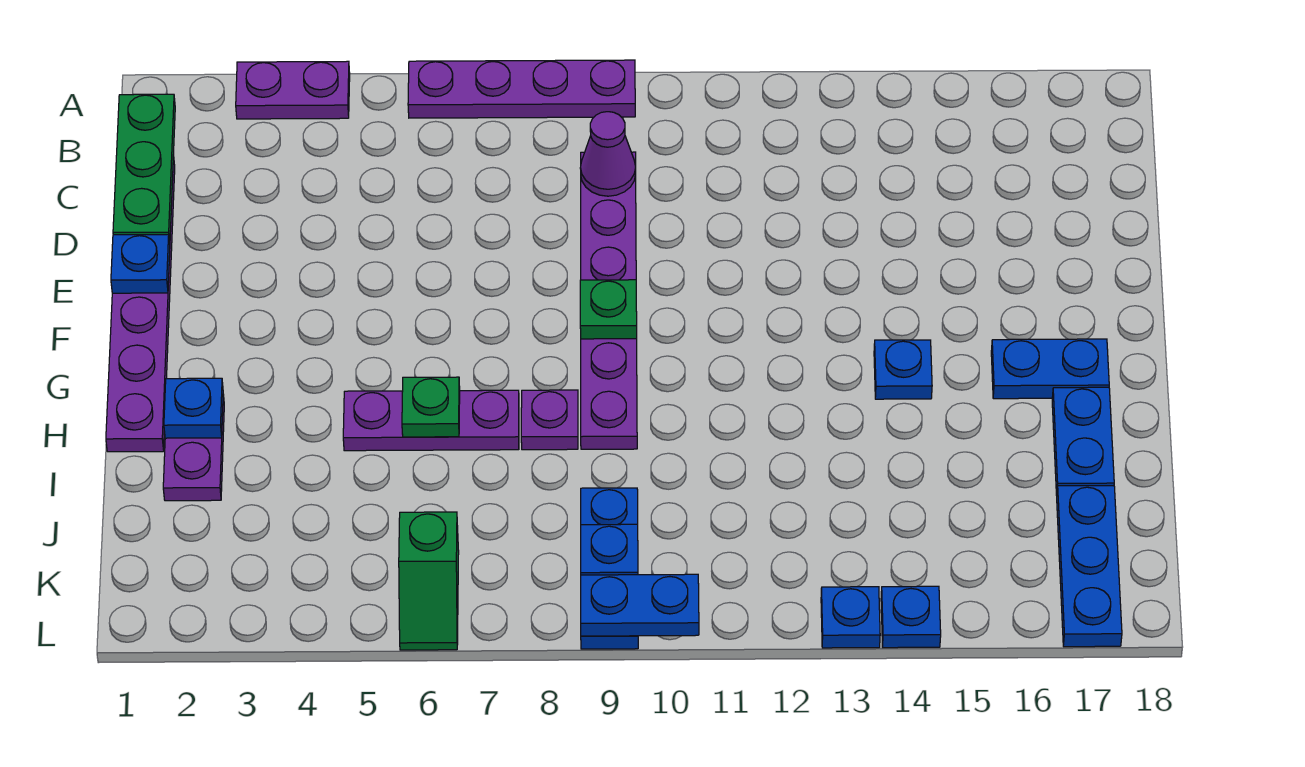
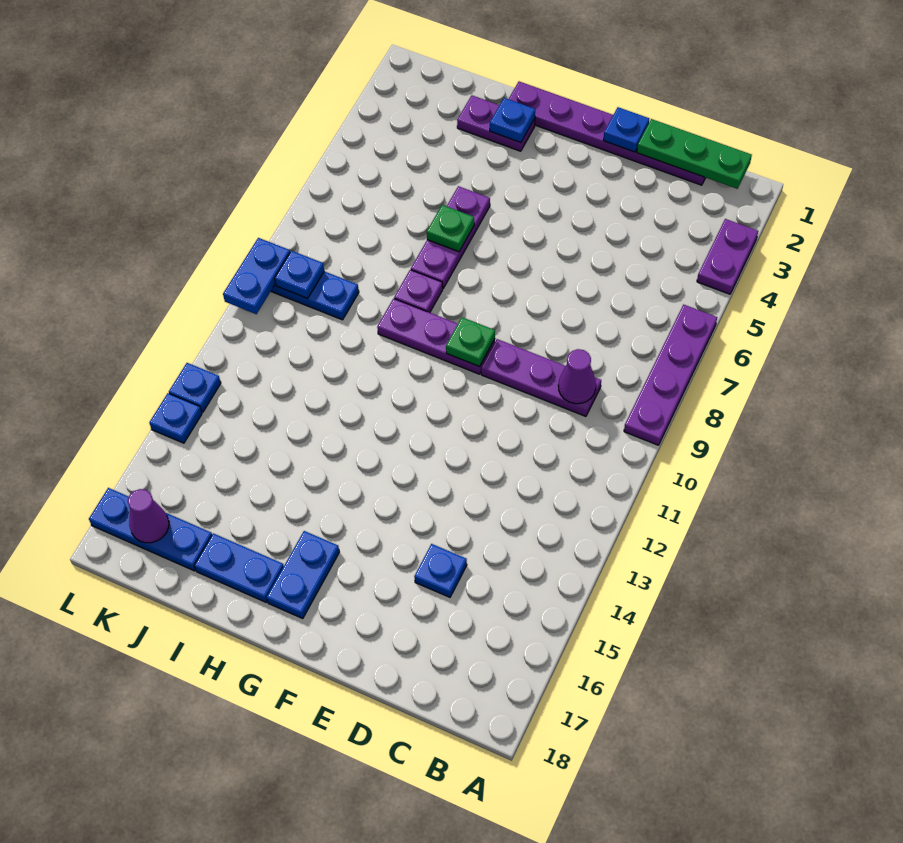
blue 1x1 plate [874,340,932,399] -> blue 1x1 plate moved to [414,544,467,597]
green 1x2 slope [399,512,459,650] -> none
none -> purple 1x1 cone [128,489,169,543]

